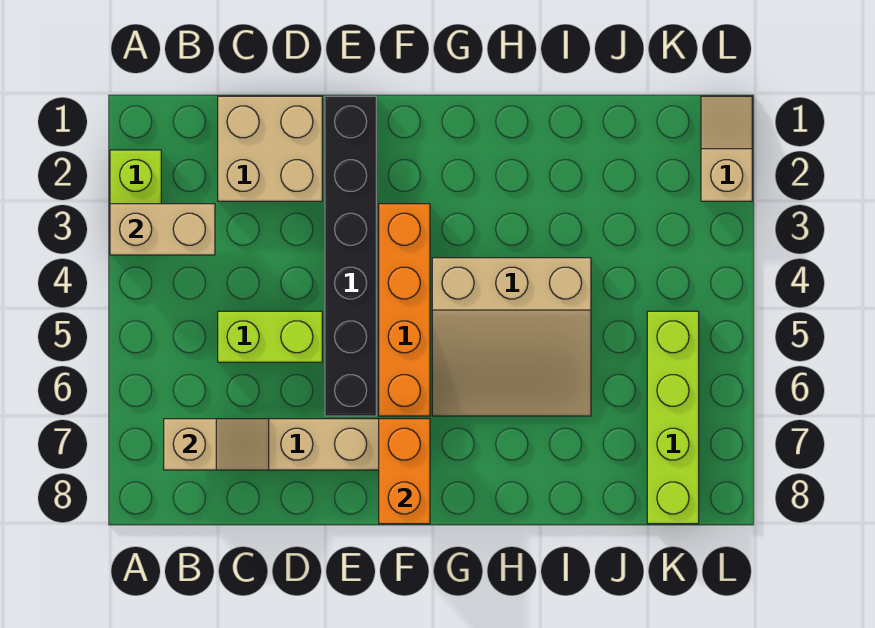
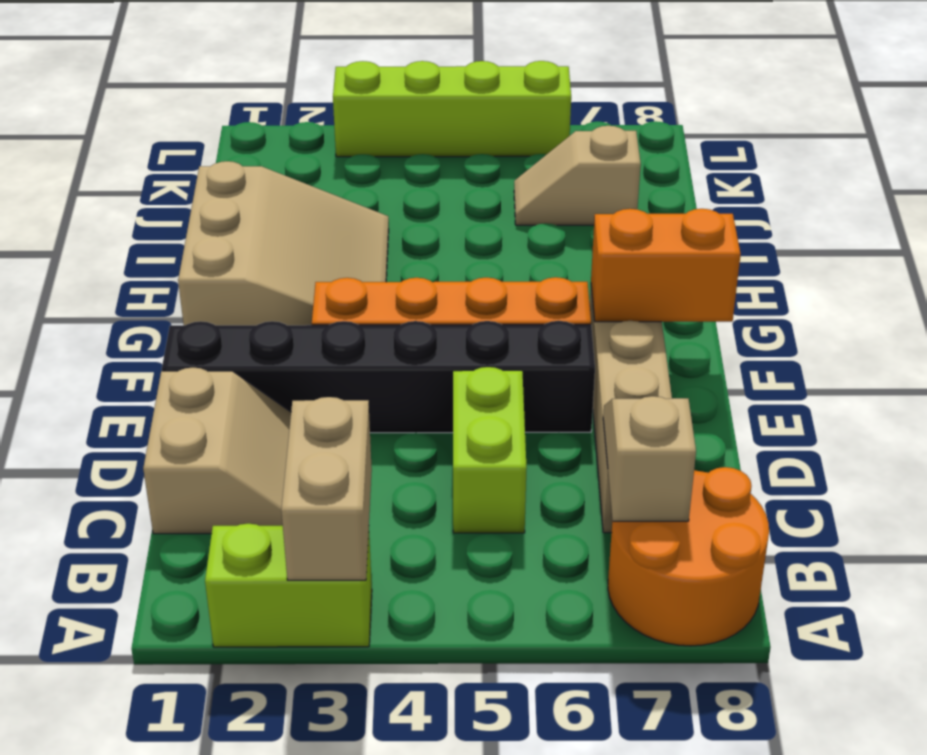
none -> orange 2x2 round brick [608,467,769,646]
tan 2x2 brick [218,96,322,201] -> tan 2x2 slope [143,367,291,534]
tan 3x3 slope [432,258,591,416] -> tan 3x3 slope moved to [178,161,389,325]
lime 1x4 brick [647,311,699,524] -> lime 1x4 brick moved to [333,61,571,157]
tan 1x2 slope [701,96,752,201] -> tan 1x2 slope moved to [514,126,641,225]

